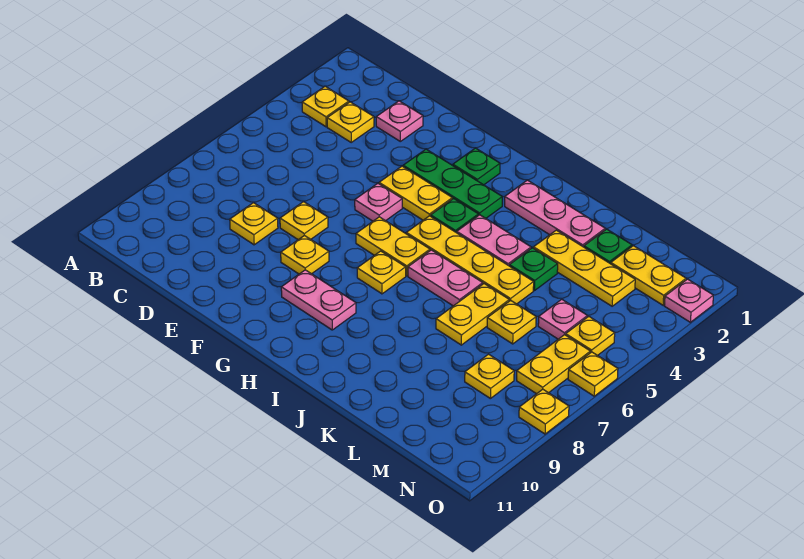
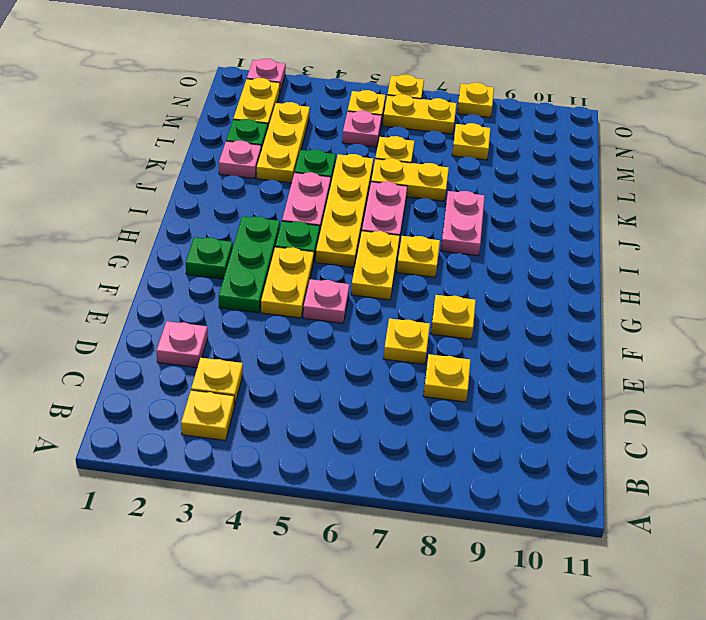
pink 1x2 plate [281,270,356,330] -> pink 1x2 plate moved to [441,191,485,256]
pink 1x3 plate [505,180,605,247] -> pink 1x1 plate [219,141,261,179]

